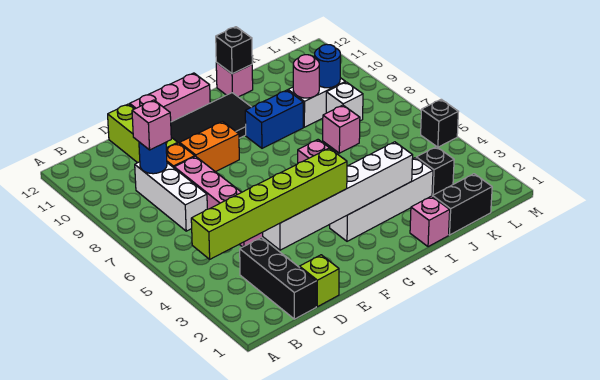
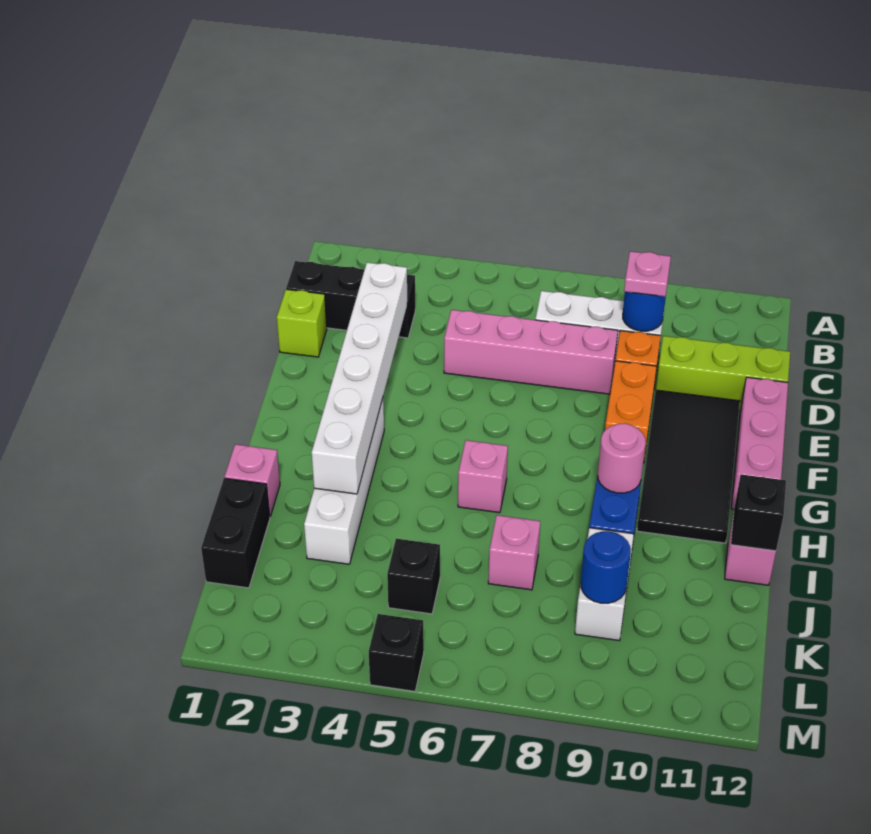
lime 1x6 brick [191,148,347,259] -> none
pink 1x1 brick [132,100,171,150] -> pink 1x1 plate [624,251,671,297]
pink 1x1 round brick [293,55,319,98] -> pink 1x1 round brick moved to [598,423,646,493]
black 1x1 brick [416,147,454,196] -> black 1x1 brick moved to [387,539,440,614]
white 1x1 brick [326,82,363,121] -> none

